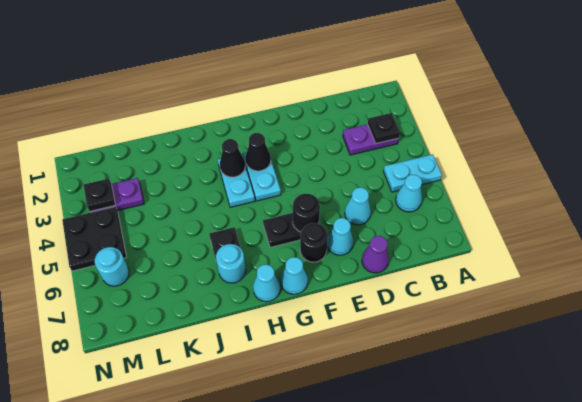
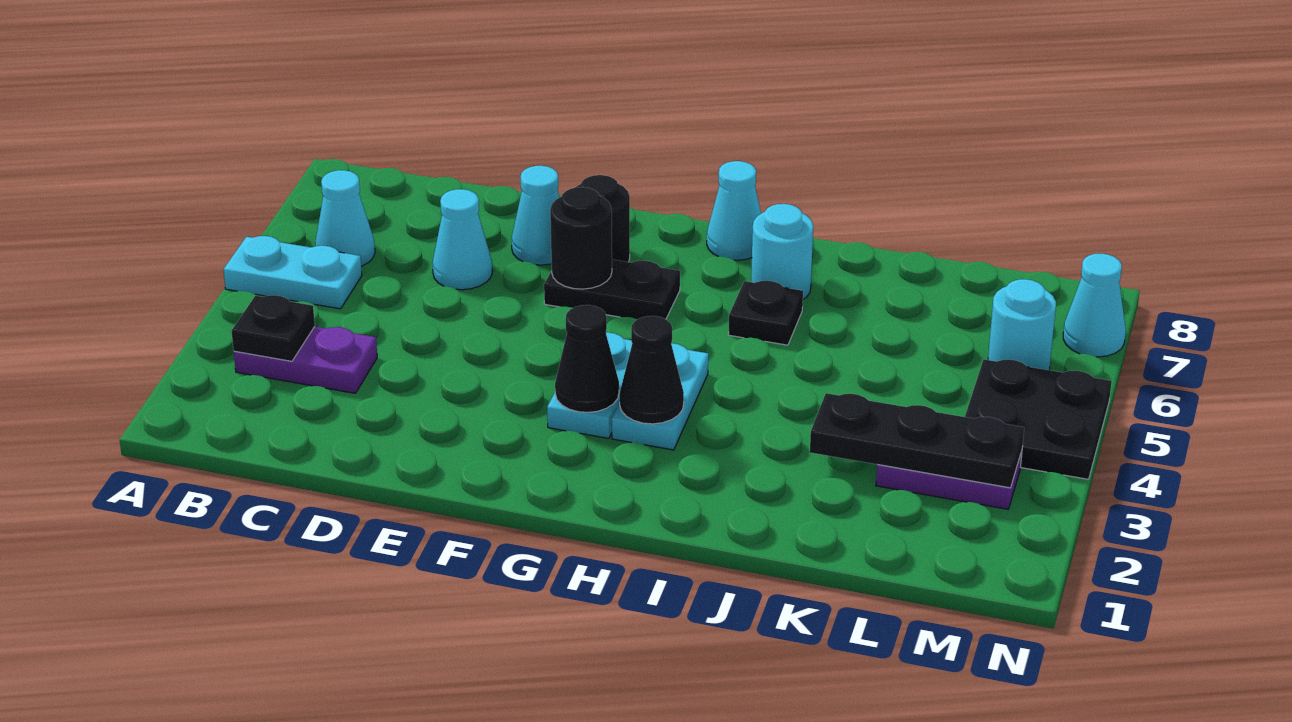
purple 1x1 cone [362,236,389,273] -> none
cyan 1x1 cone [281,257,308,294] -> cyan 1x1 cone moved to [1063,254,1126,357]
black 1x1 plate [83,179,115,211] -> black 1x3 plate [810,393,1024,488]

